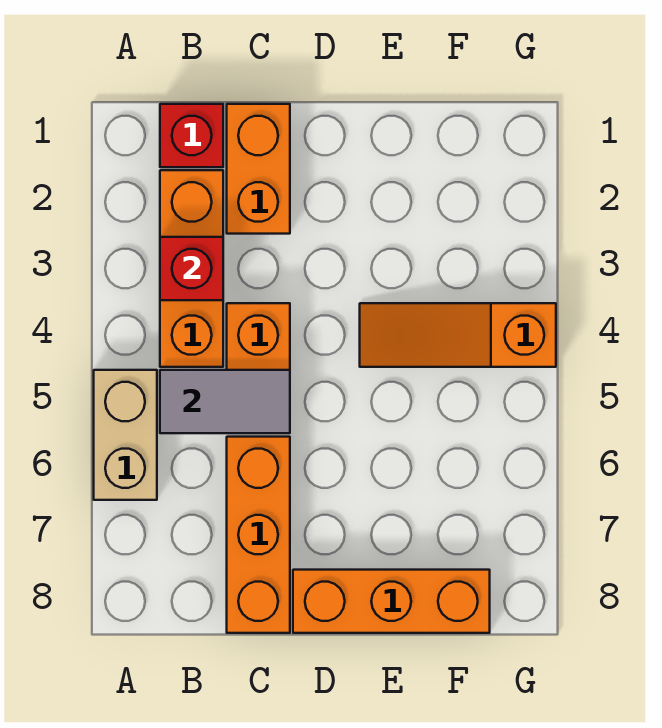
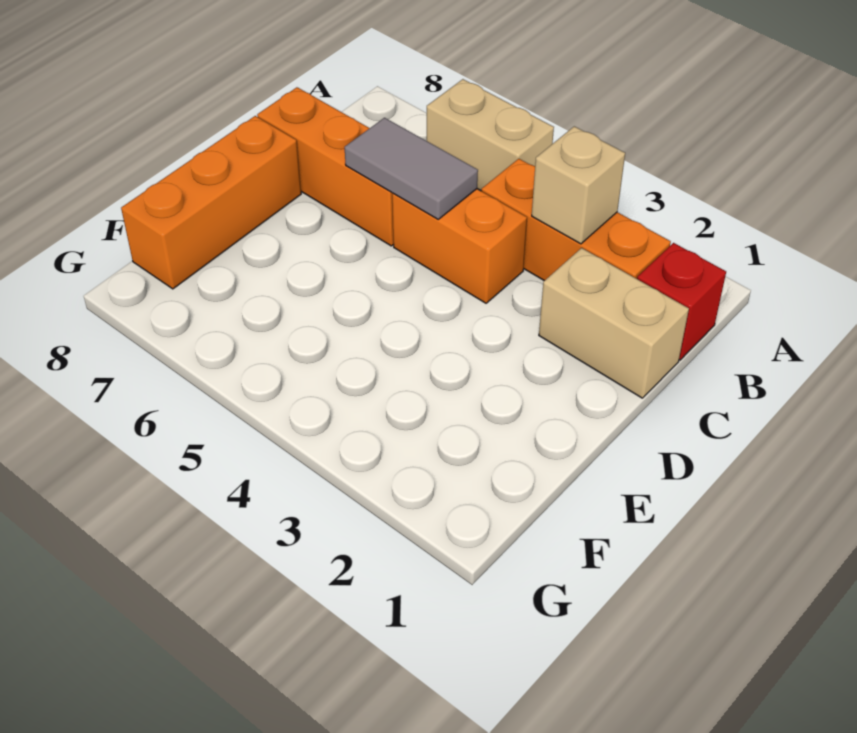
red 1x1 brick [160,237,223,300] -> tan 1x1 brick [532,126,625,244]
grey 1x2 tile [160,370,290,433] -> grey 1x2 tile turned to [345,118,478,219]
orange 1x2 brick [227,104,290,234] -> tan 1x2 brick [539,248,689,398]
orange 1x3 slope [360,303,556,367] -> none

